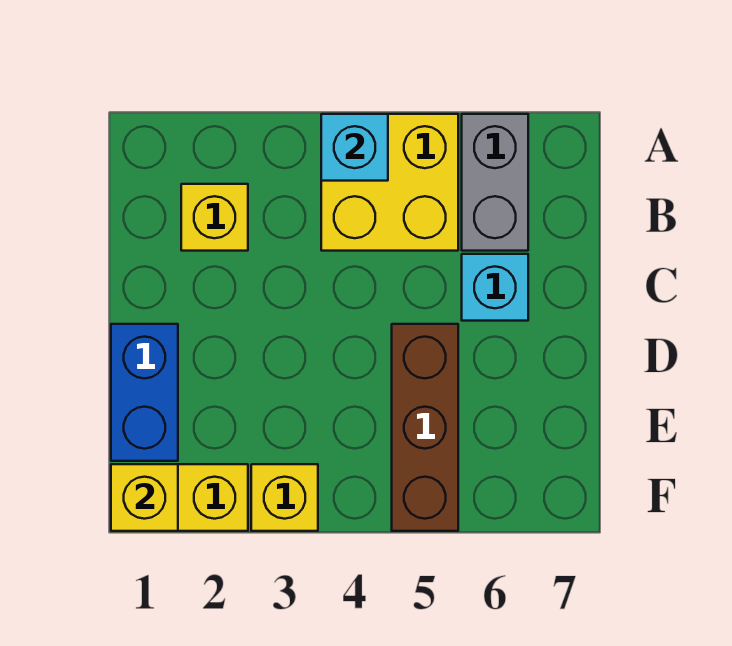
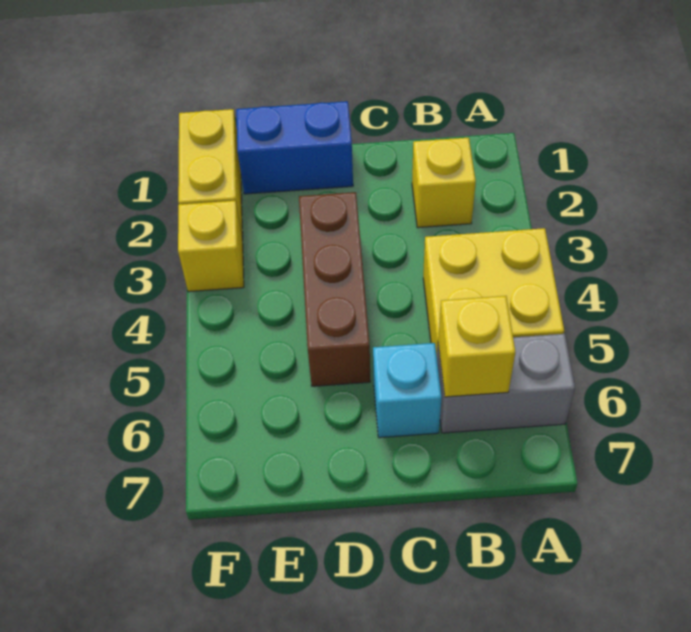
cyan 1x1 brick [321,114,388,181] -> none
brown 1x3 brick [392,324,458,531] -> brown 1x3 brick turned to [299,192,370,386]
yellow 1x1 brick [111,464,178,531] -> yellow 1x1 brick moved to [438,296,515,397]

